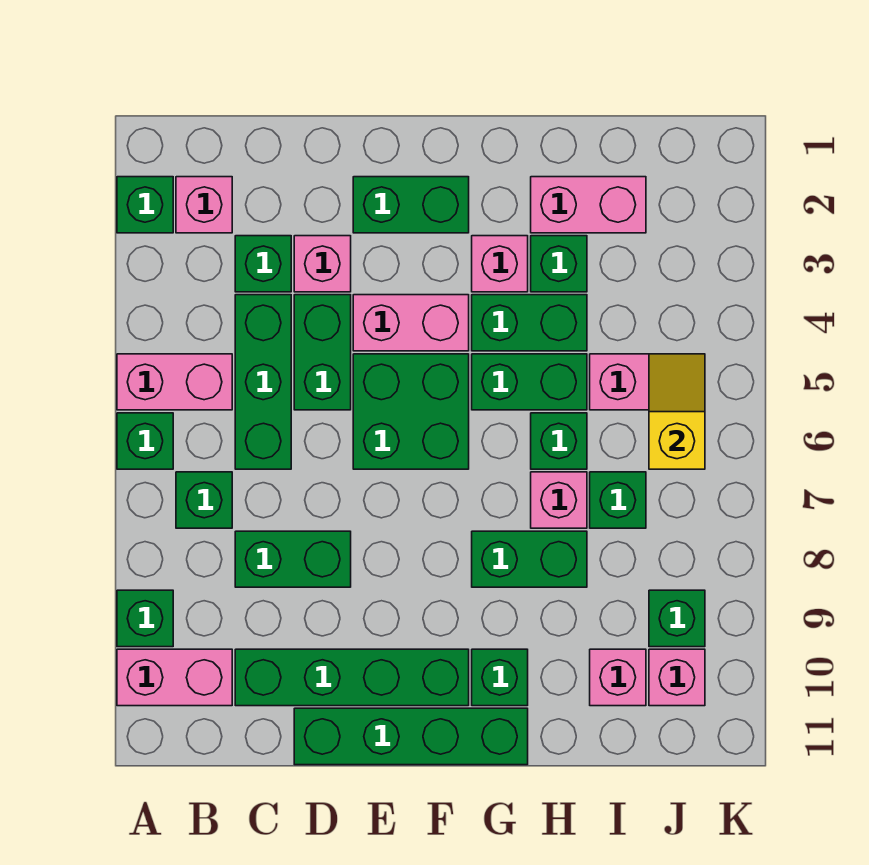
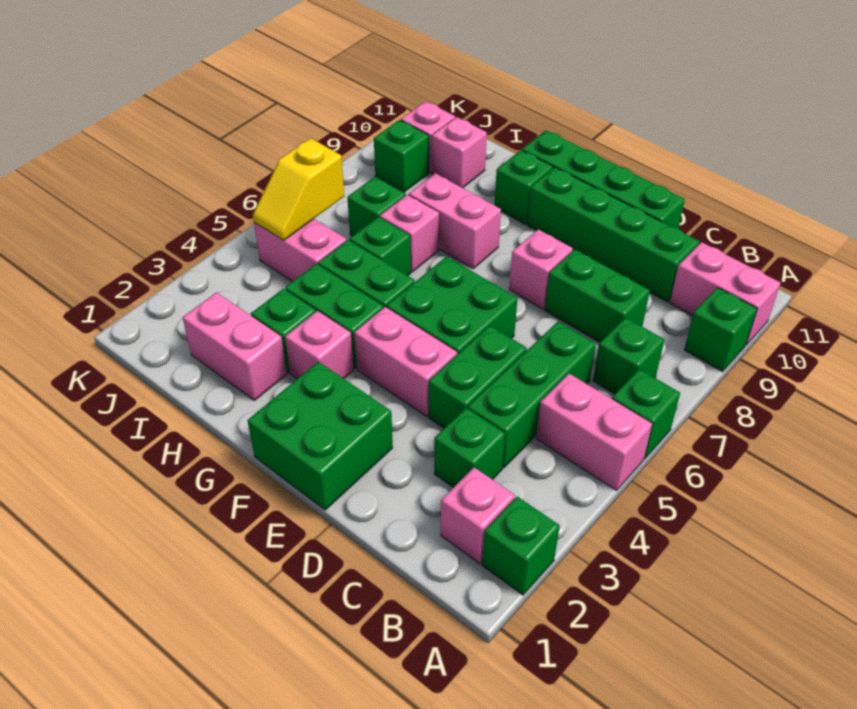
pink 1x1 brick [294,236,351,292] -> pink 1x1 brick moved to [509,229,573,309]
green 1x2 brick [353,177,469,233] -> green 2x2 brick [247,362,393,510]
green 1x2 brick [472,531,587,587] -> pink 1x2 brick [409,173,501,269]

